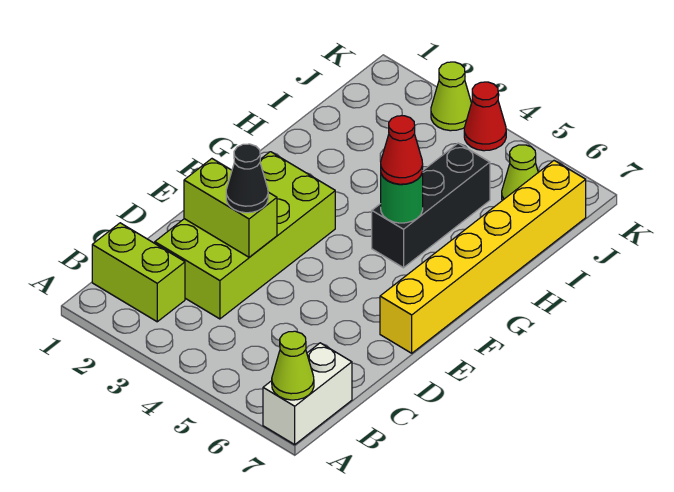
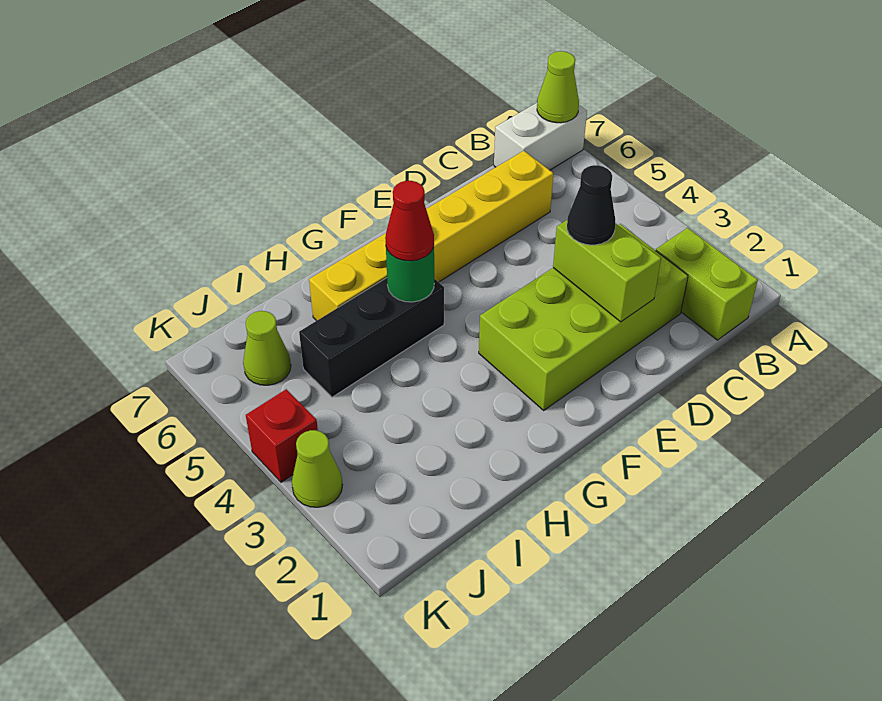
yellow 1x6 brick [380,161,586,353] -> yellow 1x6 brick moved to [309,151,553,321]
red 1x1 cone [464,82,506,151] -> red 1x1 brick [246,389,318,482]

